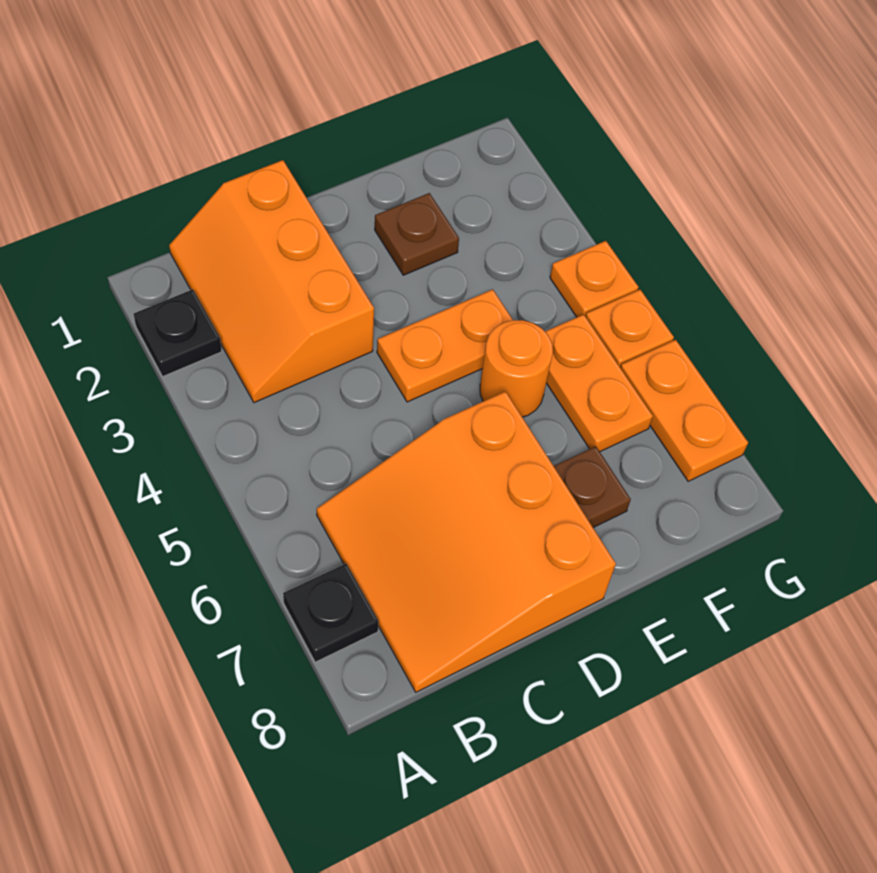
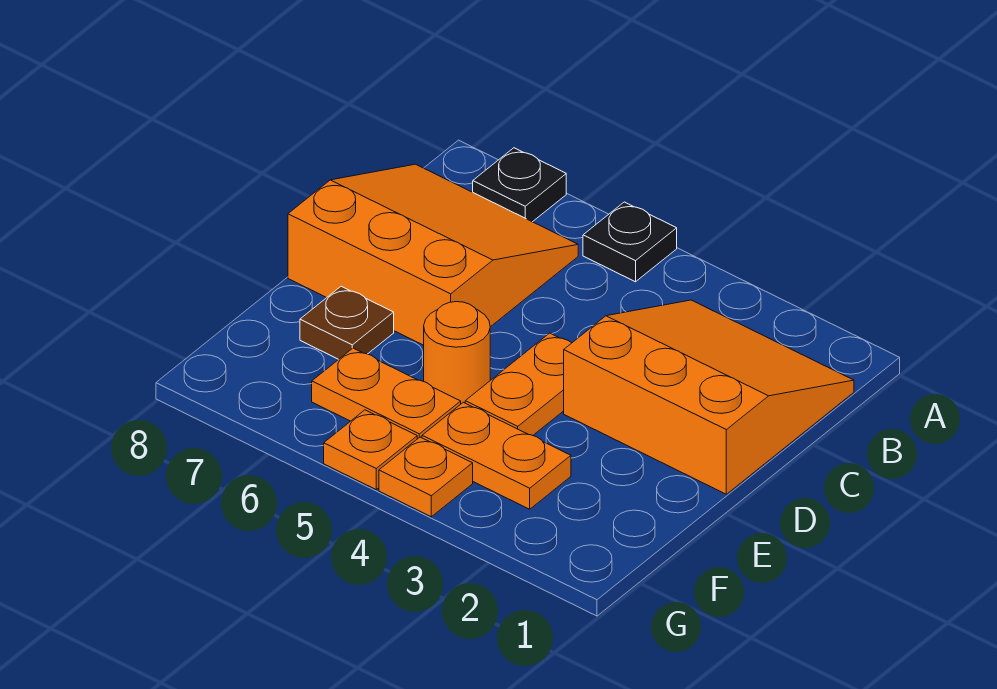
black 1x1 plate [134,289,222,377] -> black 1x1 plate moved to [583,202,677,282]
orange 2x3 slope [169,160,374,403] -> orange 3x3 slope [564,300,854,494]
brown 1x1 plate [375,193,459,275] -> none
orange 1x2 plate [621,340,748,481] -> orange 1x2 plate moved to [422,402,571,509]

